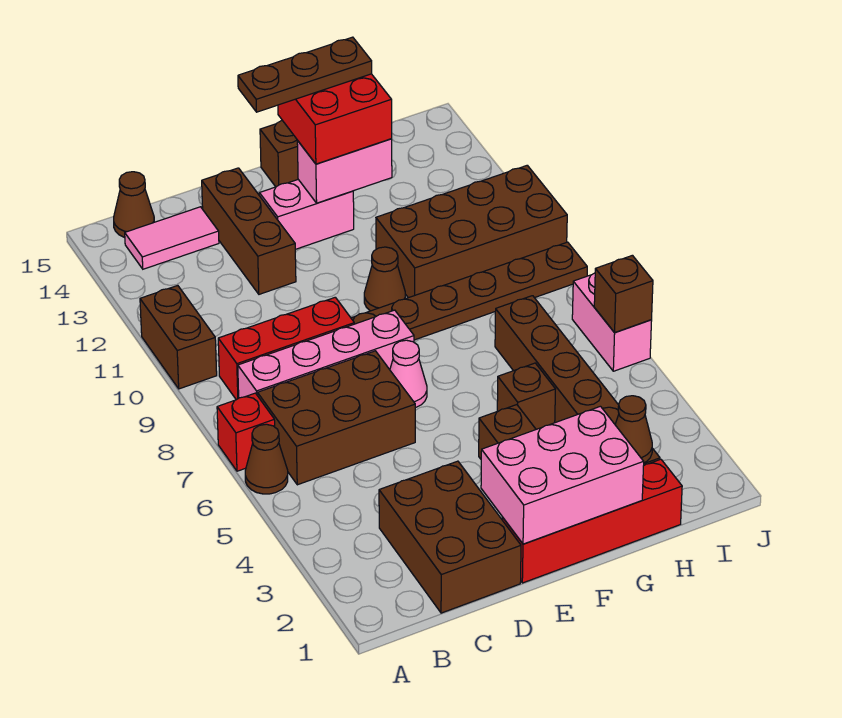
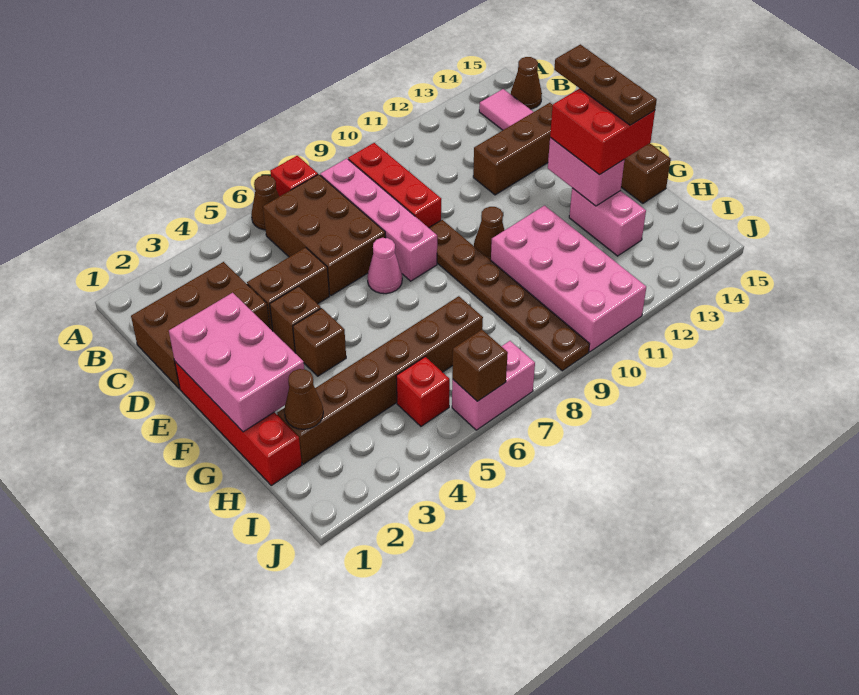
brown 1x2 brick [140,286,217,389] -> brown 1x2 brick moved to [247,247,329,331]
pink 1x2 brick [259,180,354,249] -> pink 1x2 brick moved to [569,188,646,256]
brown 1x1 brick [497,363,555,429] -> brown 1x1 brick moved to [270,286,321,353]
brown 2x4 brick [376,165,567,298] -> pink 2x4 brick [491,206,646,352]
none -> red 1x1 brick [396,357,450,426]

